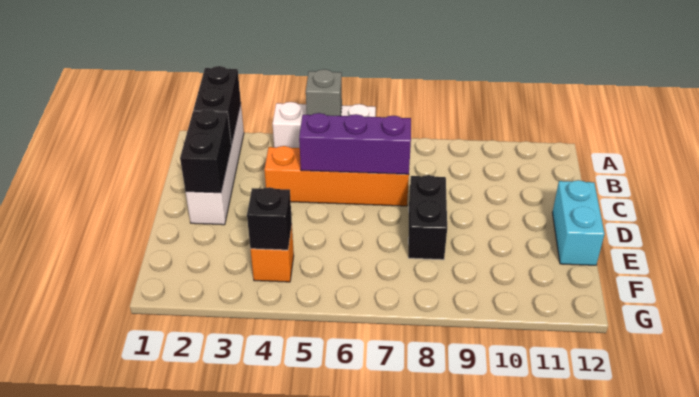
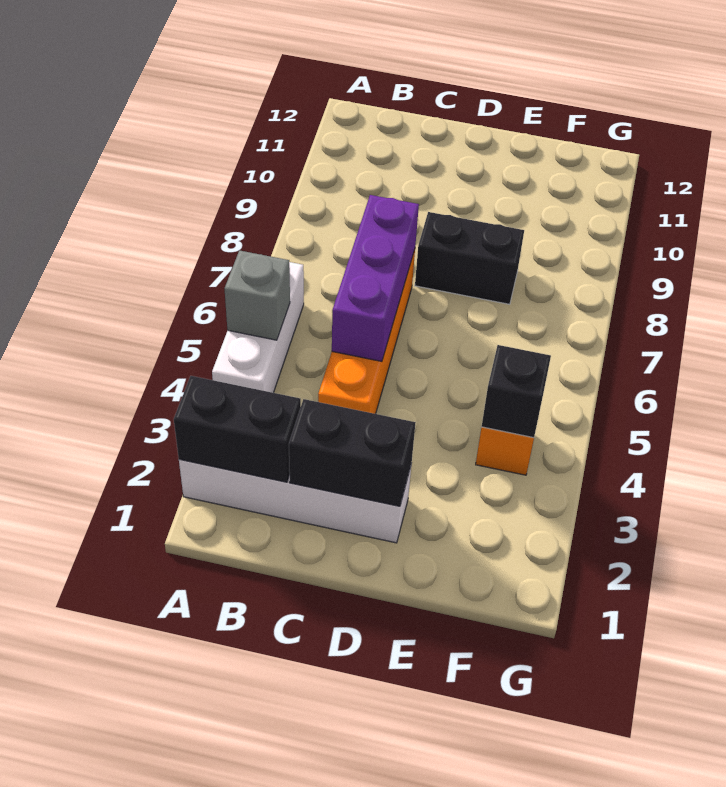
cyan 1x2 brick [552,180,605,265] -> none

